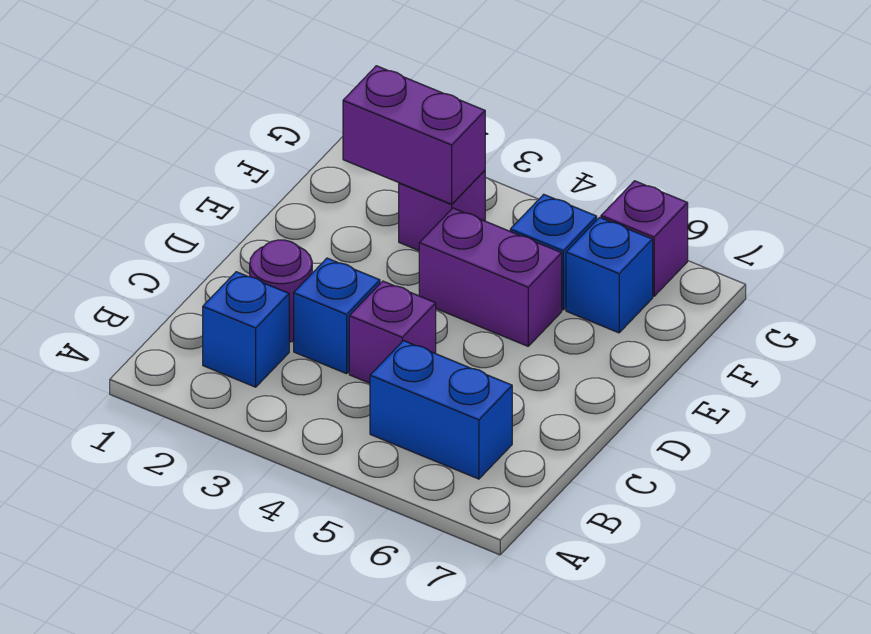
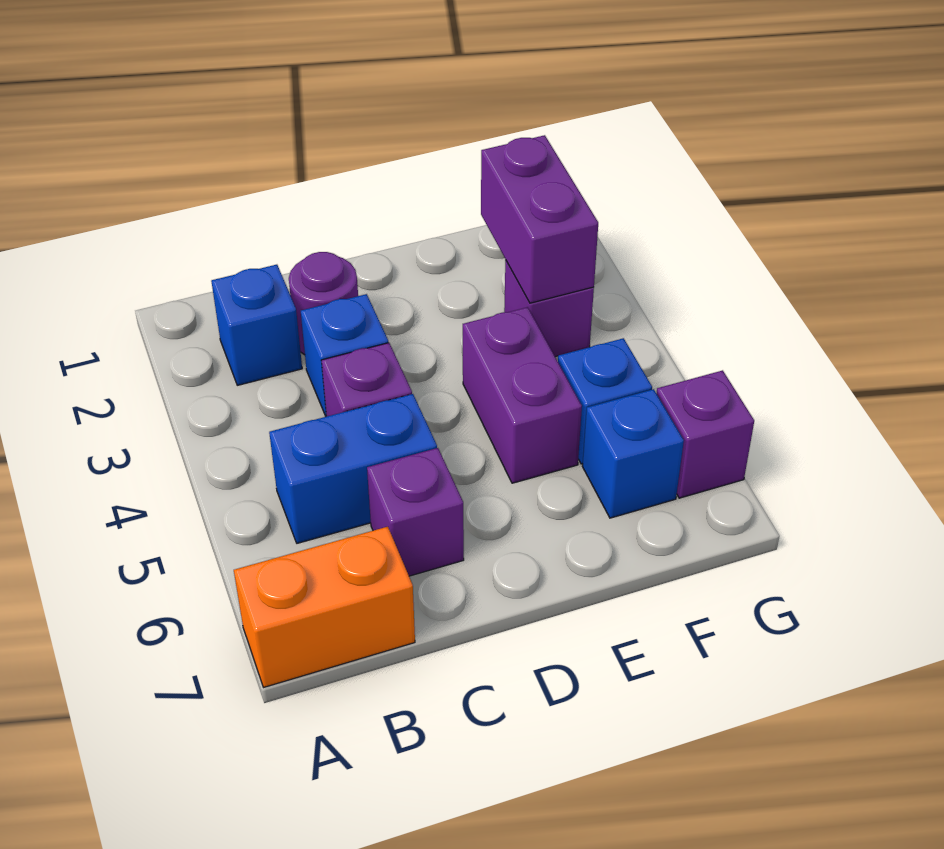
none -> orange 1x2 brick [234,527,415,687]
blue 1x2 brick [370,341,512,479] -> blue 1x2 brick turned to [269,394,437,543]
none -> purple 1x1 brick [367,448,464,576]

